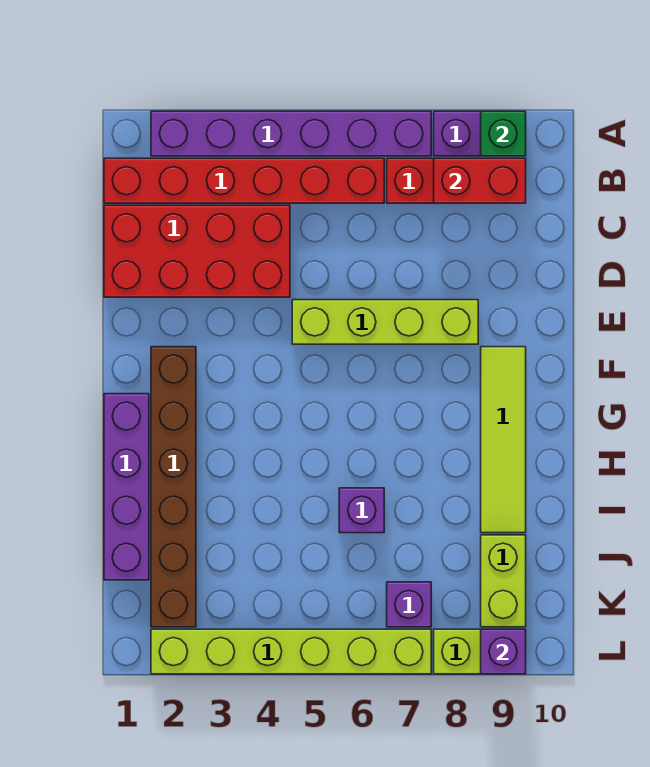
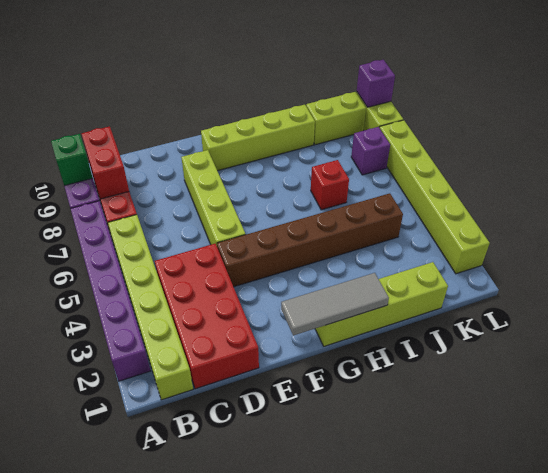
red 1x6 brick [104,158,384,203] -> lime 1x6 brick [108,215,193,400]
none -> grey 1x3 tile [281,273,389,335]
brown 1x6 brick [151,347,196,627] -> brown 1x6 brick moved to [217,193,403,287]
lime 1x4 tile [481,347,526,533] -> lime 1x4 brick [201,105,315,171]
purple 1x4 brick [104,394,149,580] -> lime 1x4 brick [315,262,448,346]
purple 1x1 brick [339,488,384,533] -> red 1x1 brick [311,160,349,210]

